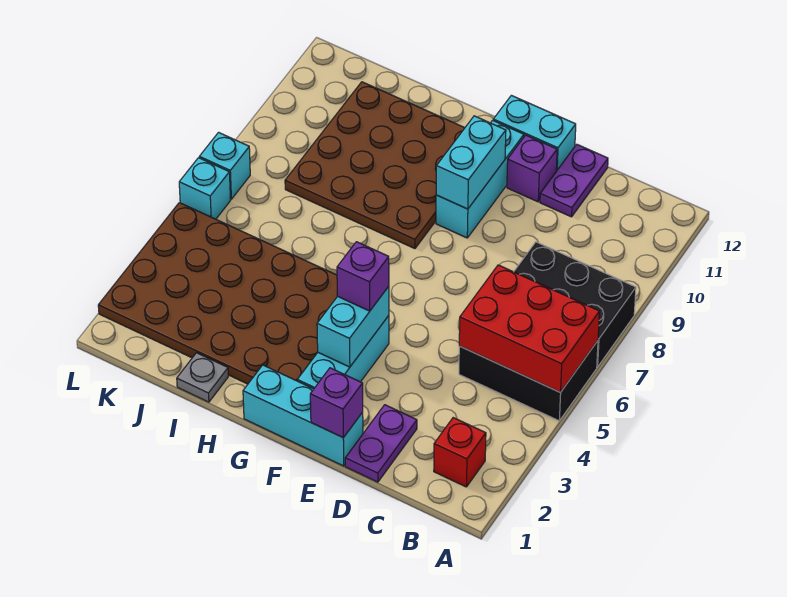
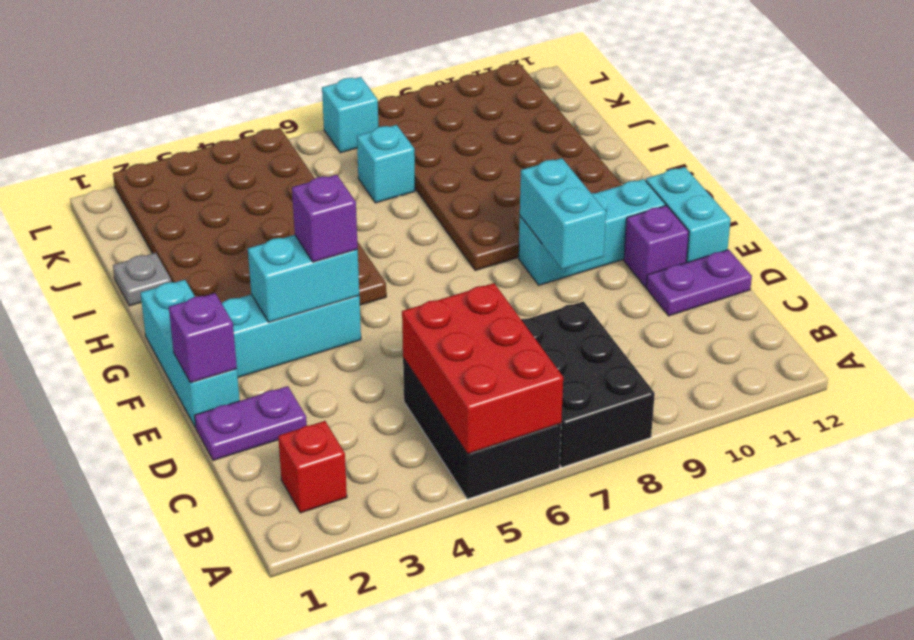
cyan 1x2 brick [436,116,506,209] -> cyan 1x2 brick turned to [520,158,606,269]
brown 4x4 plate [285,82,464,249] -> brown 4x6 plate [378,63,622,270]
cyan 1x1 brick [179,158,231,219] -> cyan 1x1 brick moved to [357,125,415,203]

